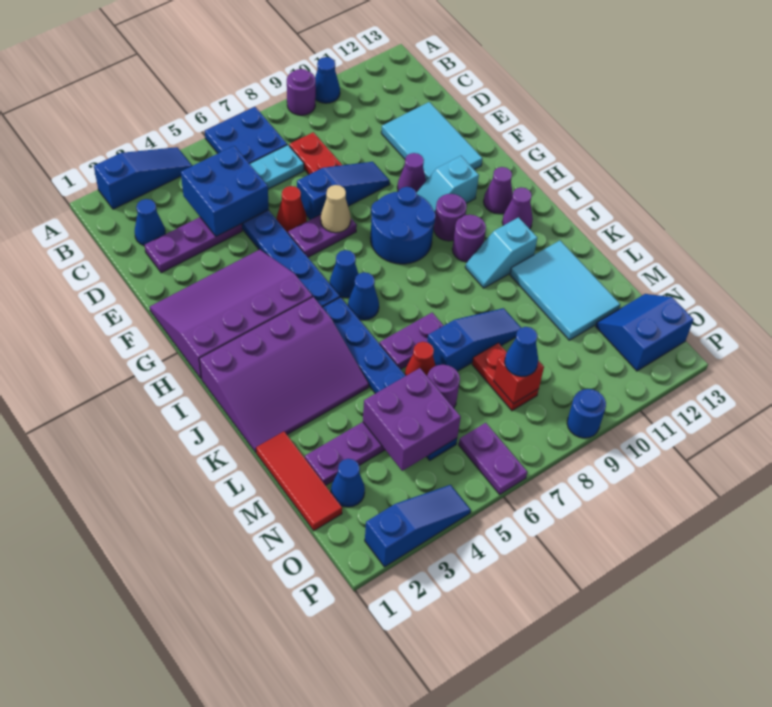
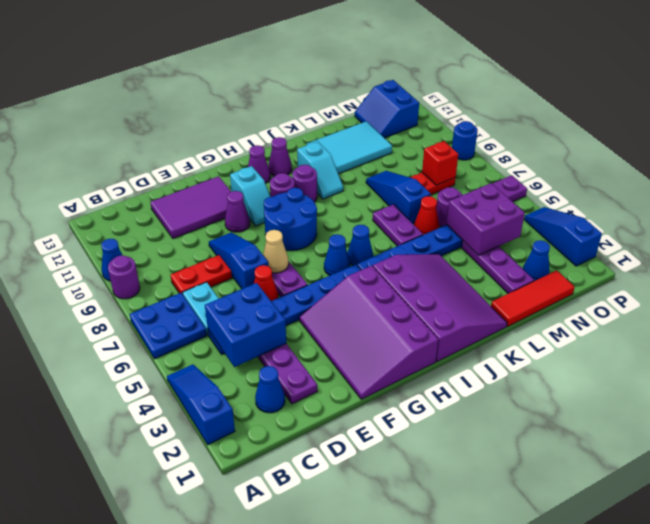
cyan 2x3 tile [381,102,482,181] -> purple 2x3 tile [150,176,231,239]
blue 1x1 cone [505,327,538,377] -> none

